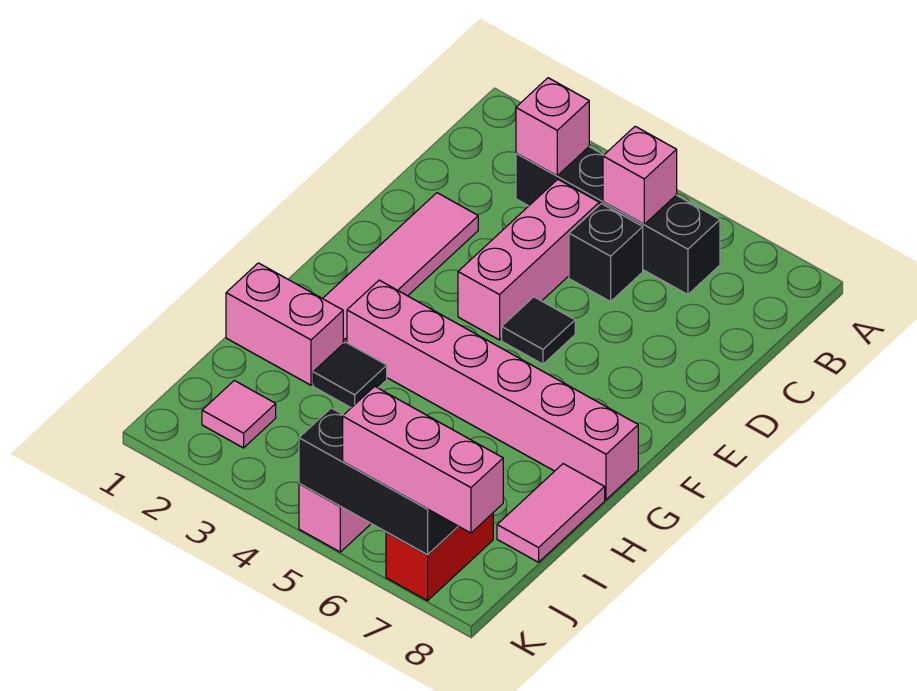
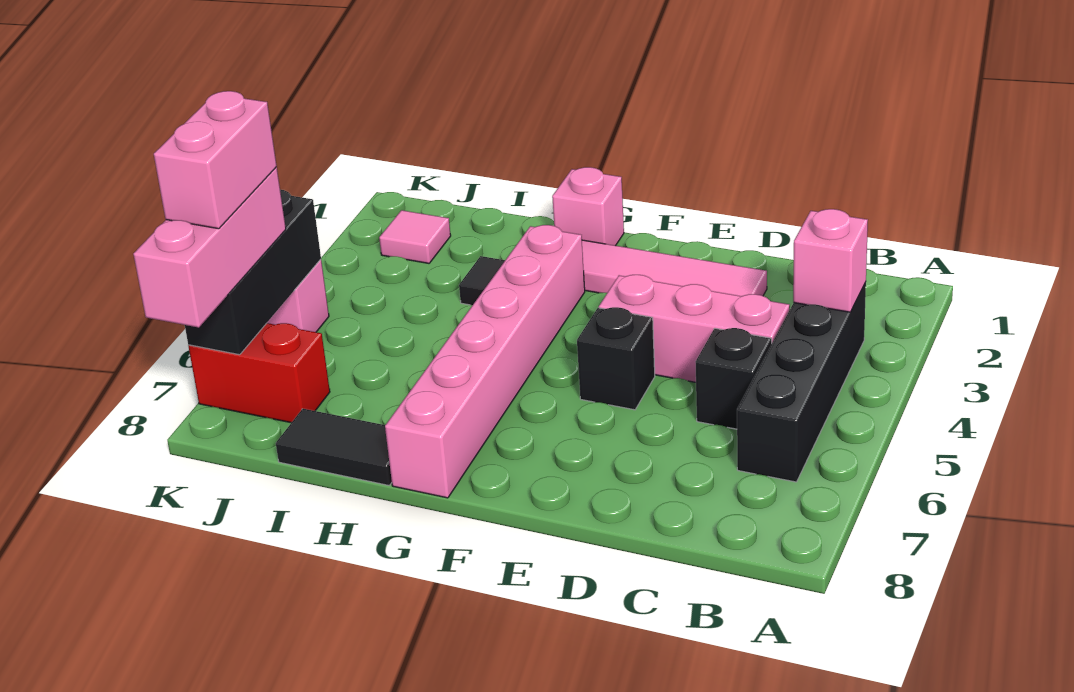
pink 1x1 brick [603,126,677,224] -> pink 1x1 brick moved to [552,167,624,246]
black 1x1 tile [502,297,575,364] -> black 1x1 brick [577,307,655,410]
pink 1x2 brick [226,263,343,385] -> pink 1x2 brick moved to [154,91,277,229]
pink 1x2 tile [497,464,605,562] -> black 1x2 tile [276,409,392,485]

